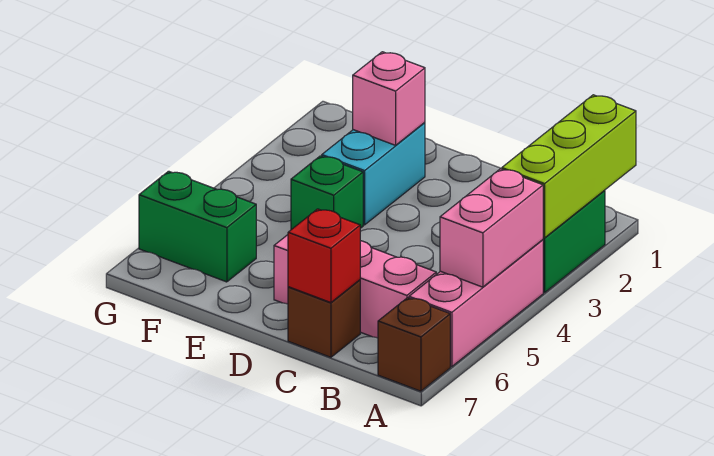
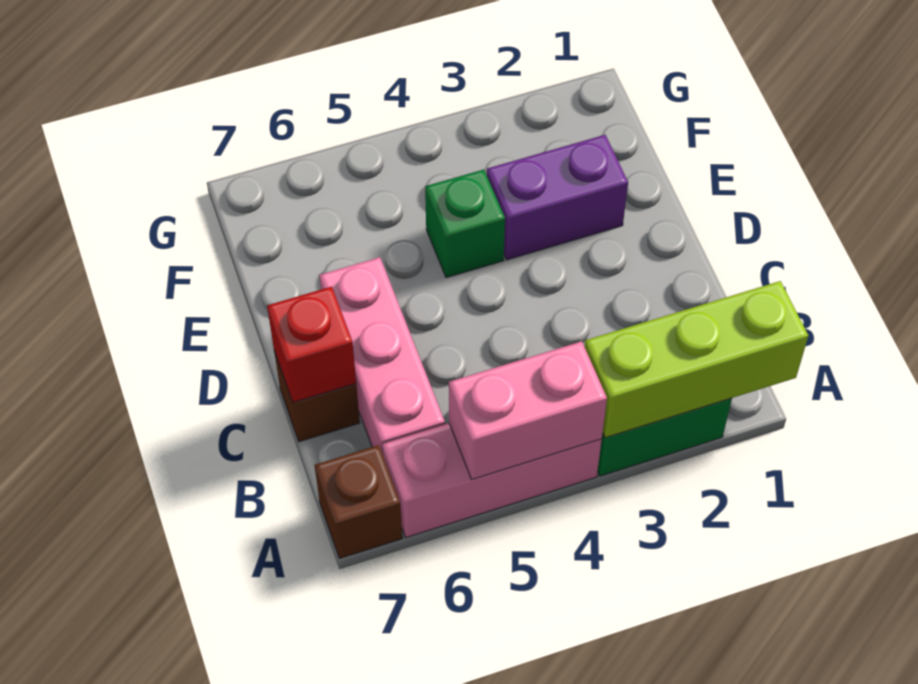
cyan 1x2 brick [322,123,425,225] -> purple 1x2 brick [487,135,628,260]
pink 1x1 brick [353,52,425,145] -> none
green 1x2 brick [139,171,256,282] -> none

